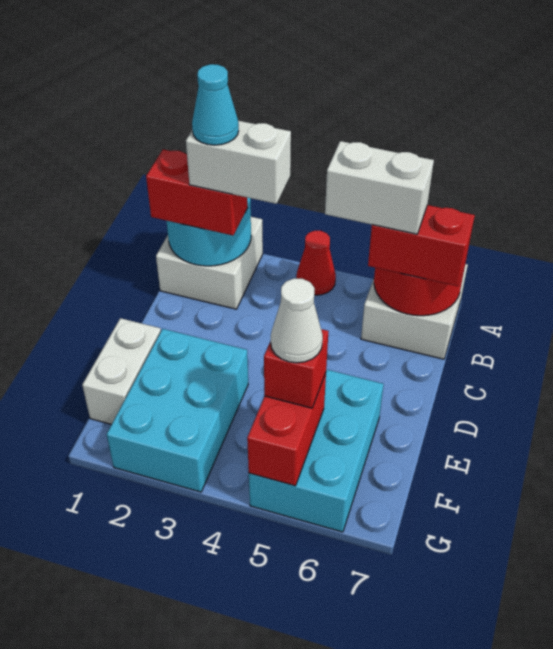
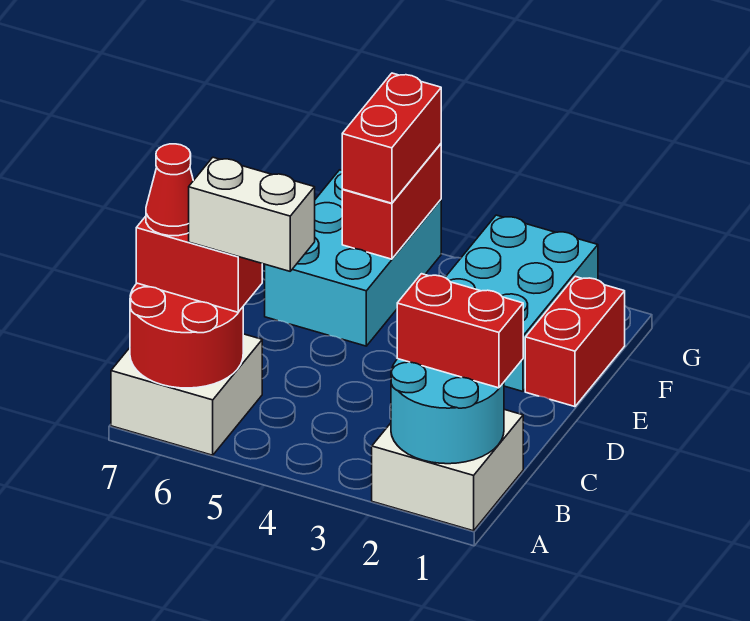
red 1x1 cone [296,231,336,295] -> red 1x1 cone moved to [146,144,193,236]
white 1x2 brick [186,121,291,204] -> none
cyan 1x1 cone [192,64,239,145] -> none
white 1x2 brick [82,318,161,425] -> red 1x2 brick [525,276,625,407]
red 1x1 brick [264,329,328,408] -> red 1x2 brick [342,73,441,203]
white 1x1 cone [271,278,323,363] -> none

